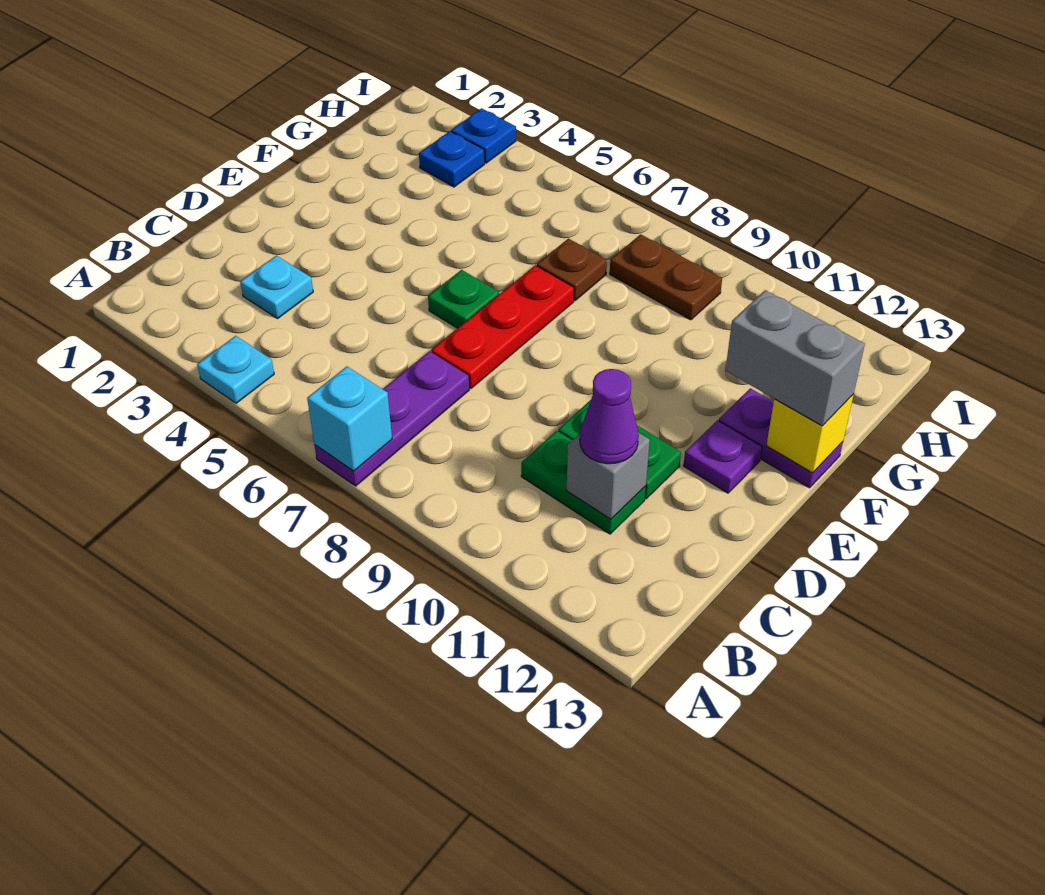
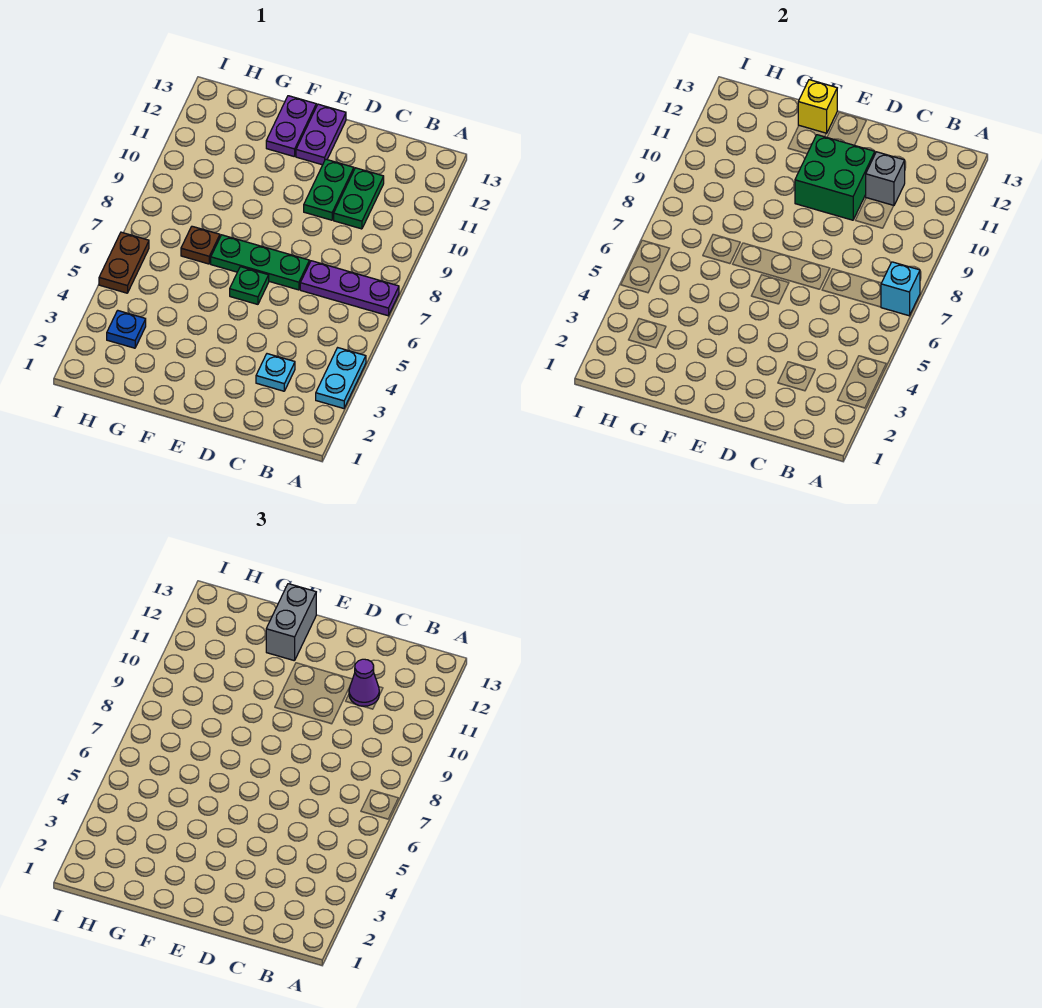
cyan 1x1 plate [197,336,274,403] -> cyan 1x2 plate [316,348,366,408]
red 1x3 plate [431,265,574,388] -> green 1x3 plate [211,235,310,290]
none -> green 2x2 brick [795,135,875,220]
purple 1x1 plate [684,420,762,493] -> purple 1x2 plate [296,104,346,165]
brown 1x2 plate [610,234,722,320] -> brown 1x2 plate moved to [99,232,149,293]
blue 1x1 plate [451,108,516,163] -> none

